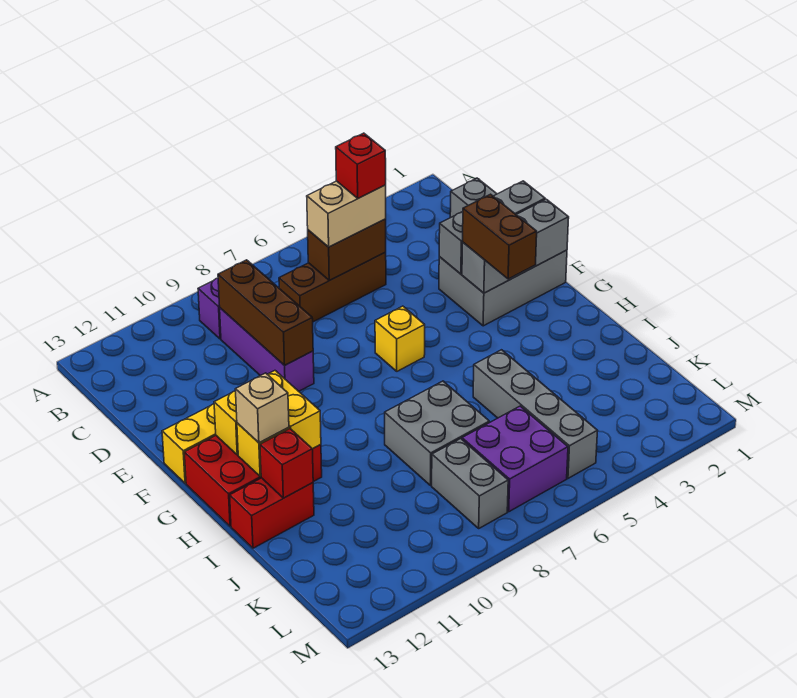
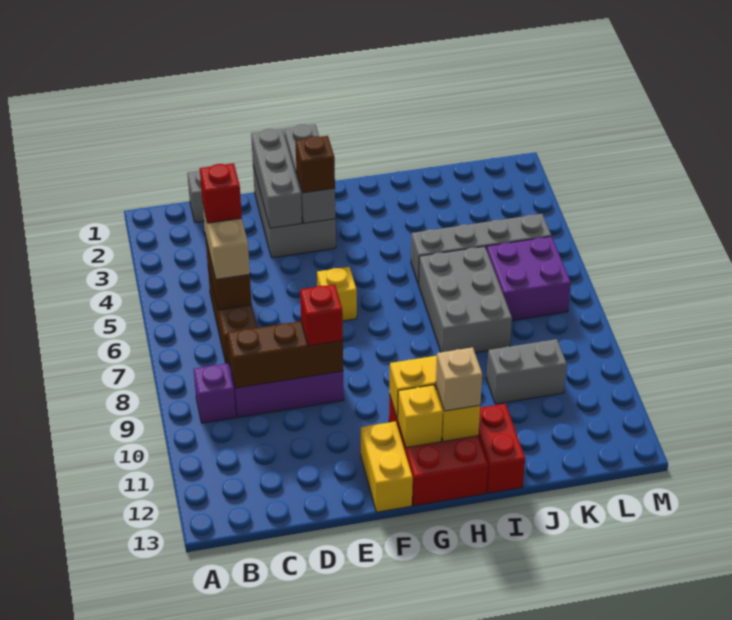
brown 1x2 brick [463,194,537,279] -> brown 1x1 brick [295,136,335,193]
grey 2x2 brick [385,381,489,485] -> grey 2x3 brick [419,246,512,353]
red 1x1 brick [260,429,313,498] -> red 1x1 brick moved to [300,284,343,346]
grey 1x2 brick [432,439,508,528] -> grey 1x2 brick moved to [487,339,567,404]

